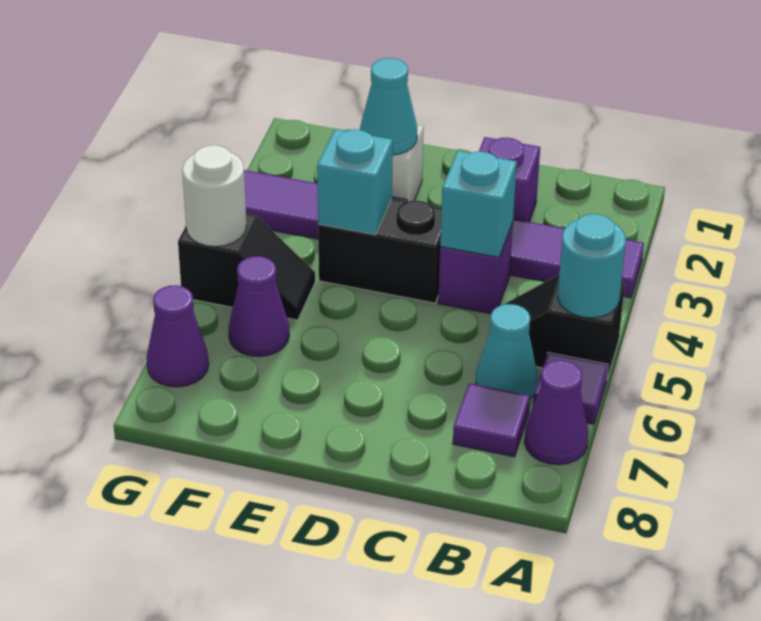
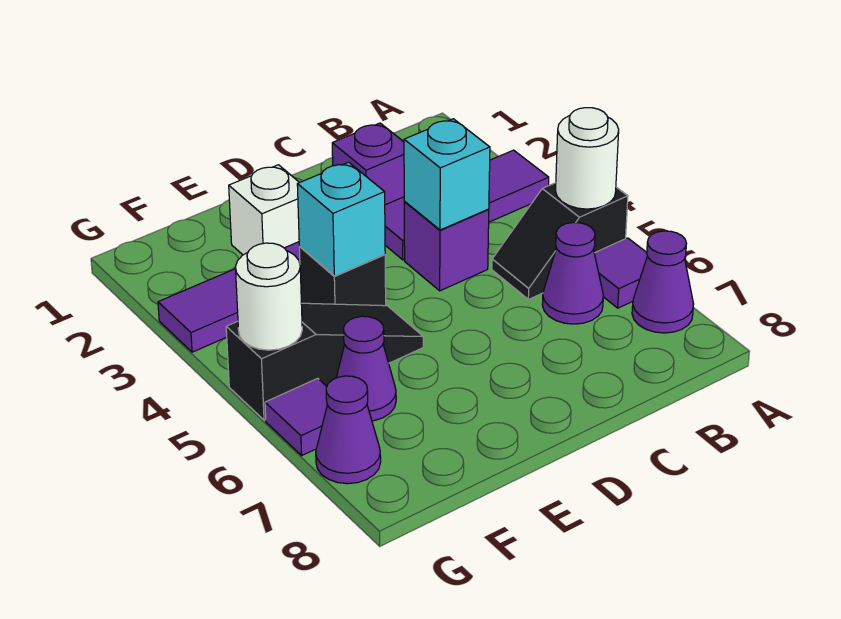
cyan 1x1 round brick [557,214,626,318] -> white 1x1 round brick [556,108,619,209]
cyan 1x1 cone [475,304,538,399] -> purple 1x1 cone [542,222,603,324]
purple 1x1 tile [453,383,530,457] -> purple 1x1 tile moved to [265,378,327,455]
black 1x2 brick [318,199,442,303] -> black 1x1 brick [299,247,386,306]
cyan 1x1 cone [360,58,417,155] -> none
black 1x2 slope [178,213,315,320] -> black 1x3 slope [226,303,423,420]

